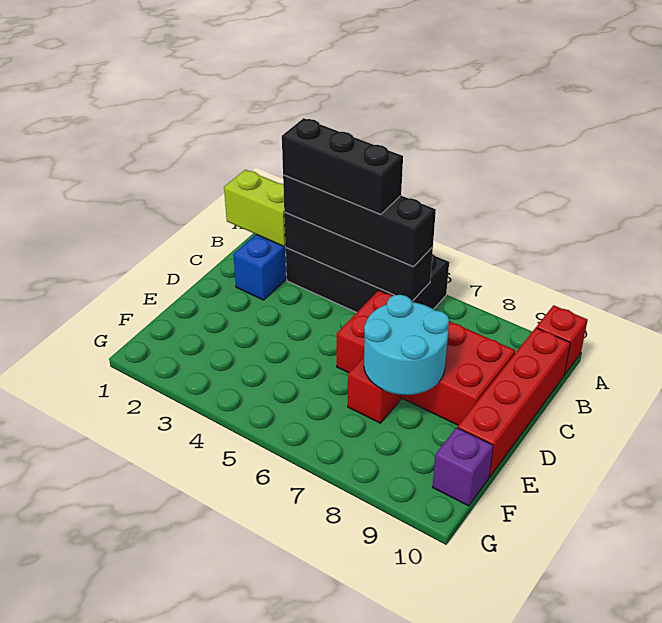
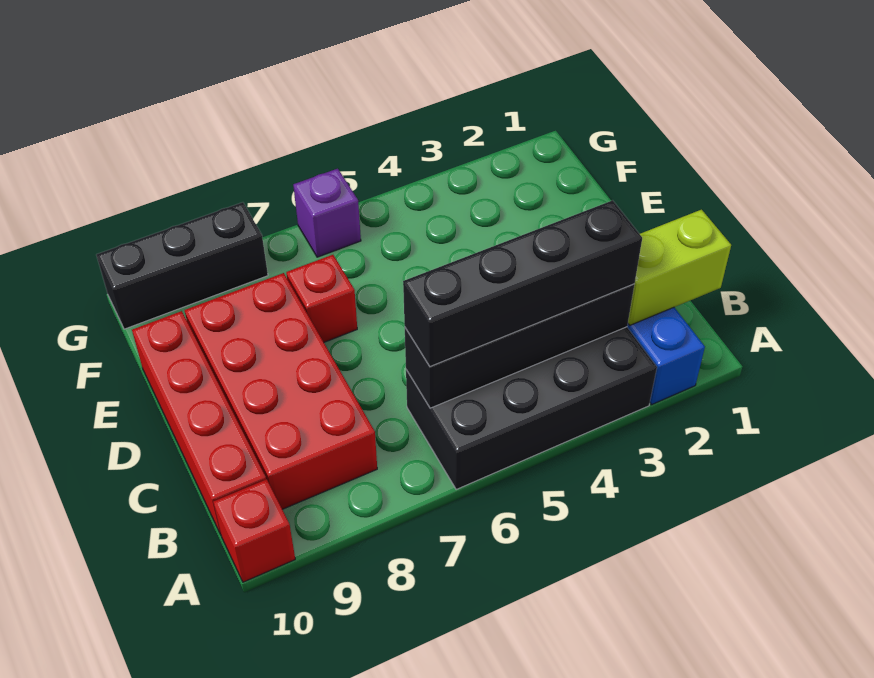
black 1x3 brick [282,118,403,214] -> black 1x3 brick moved to [96,202,268,329]
red 2x4 brick [337,290,515,425] -> red 2x4 brick turned to [184,273,377,509]
cyan 2x2 round brick [364,295,449,395] -> none
purple 1x1 brick [433,428,493,506] -> purple 1x1 brick moved to [293,169,361,257]

